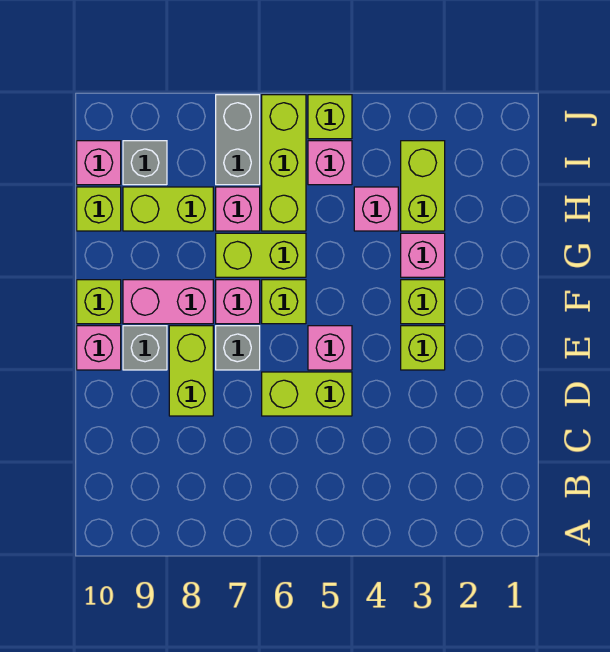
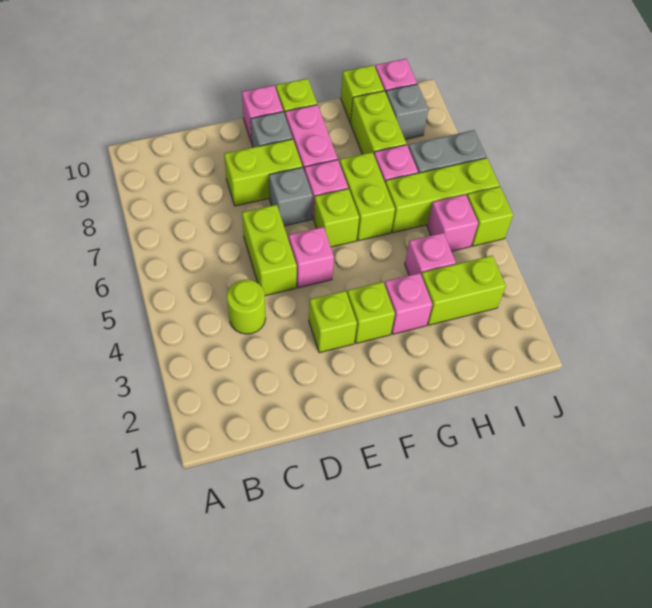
none -> lime 1x1 round brick [227,280,266,334]

